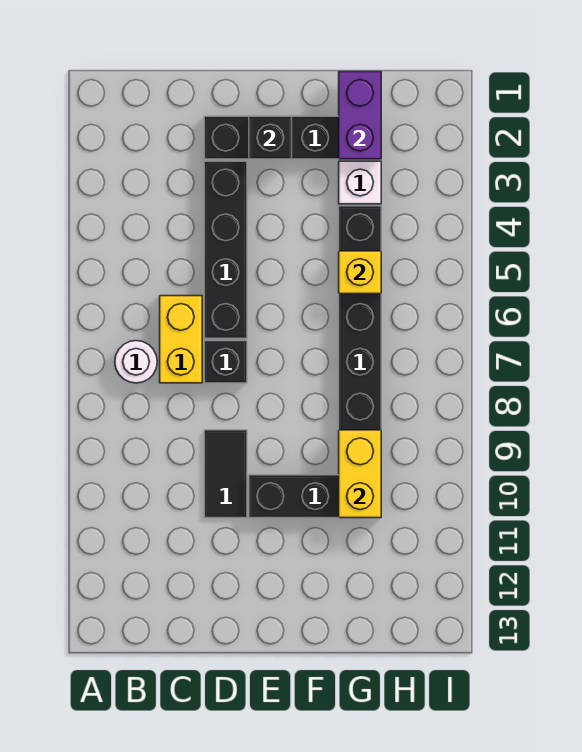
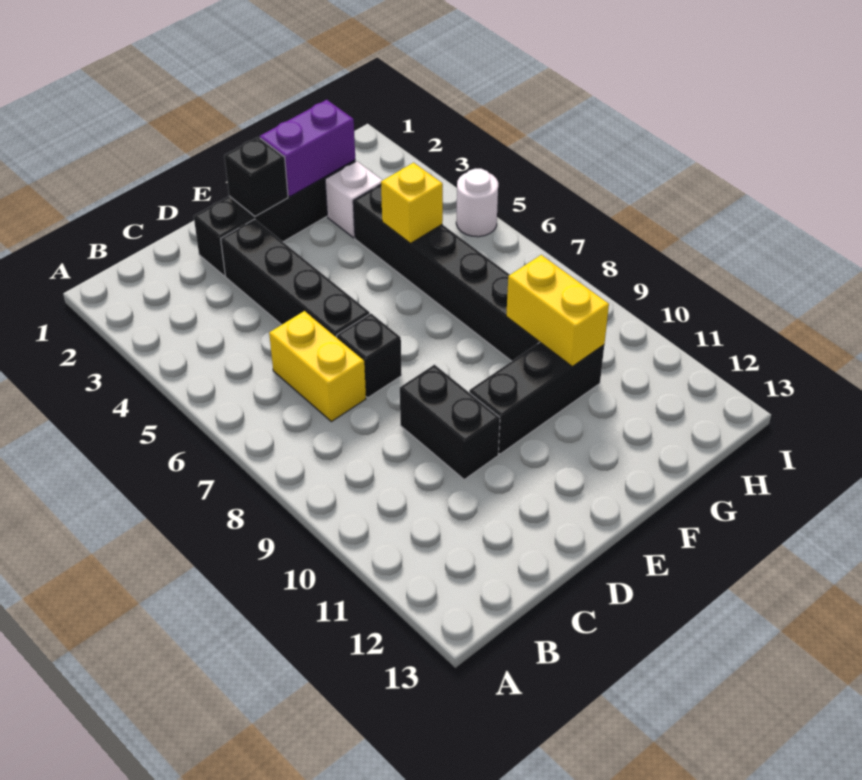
white 1x1 round brick [115,341,157,383] -> white 1x1 round brick moved to [456,169,498,237]
black 1x2 tile [204,430,247,518] -> black 1x2 brick [400,365,500,479]
purple 1x2 brick [339,72,381,159] -> purple 1x2 brick turned to [260,100,355,196]

